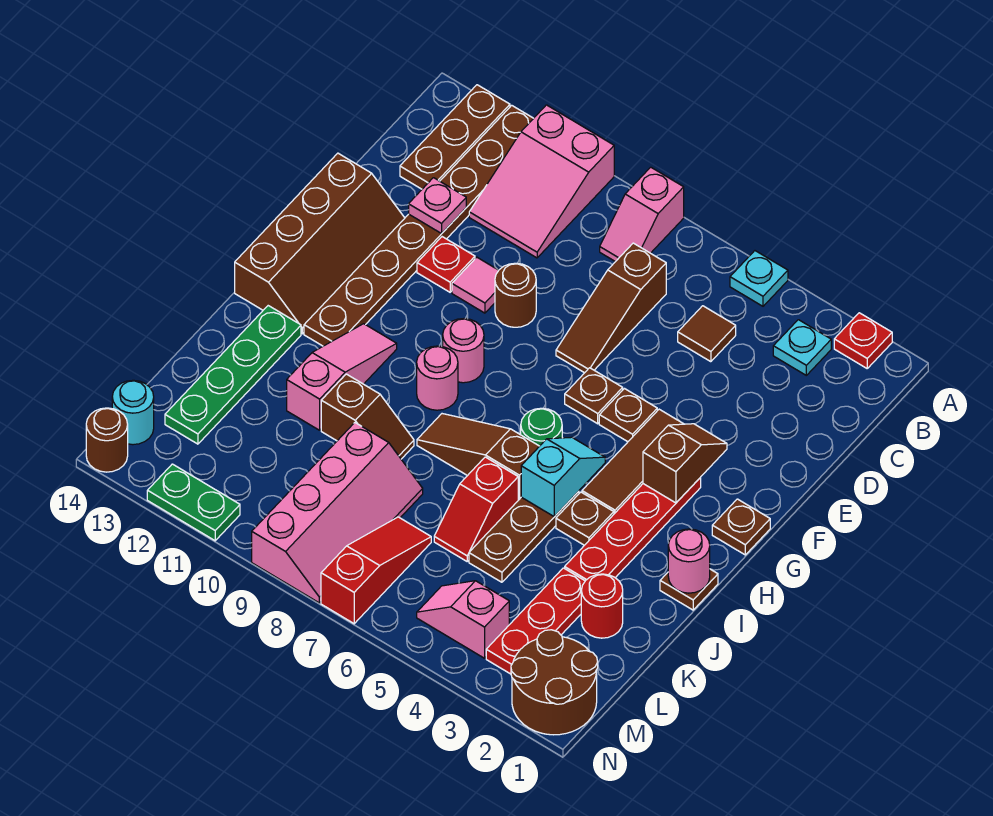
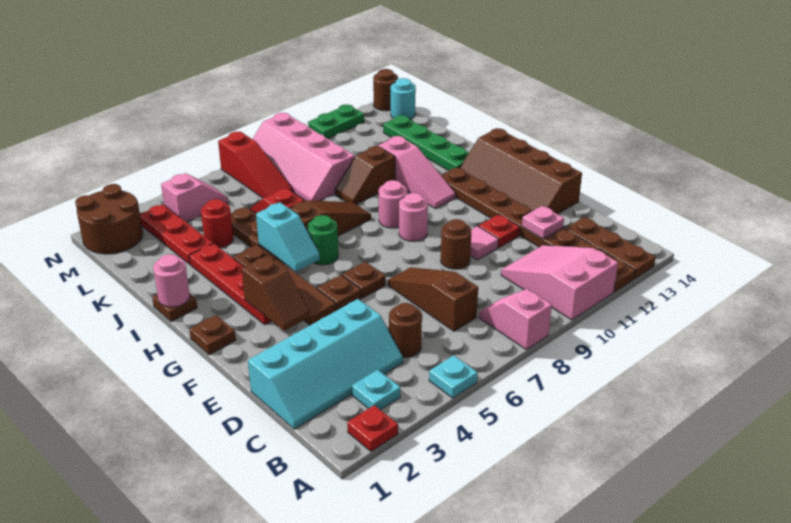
none -> cyan 2x4 slope [248,299,403,429]
brown 1x1 tile [678,306,736,362] -> brown 1x1 round brick [389,303,422,357]
red 1x1 round brick [581,574,623,638] -> red 1x1 round brick moved to [201,199,234,248]

